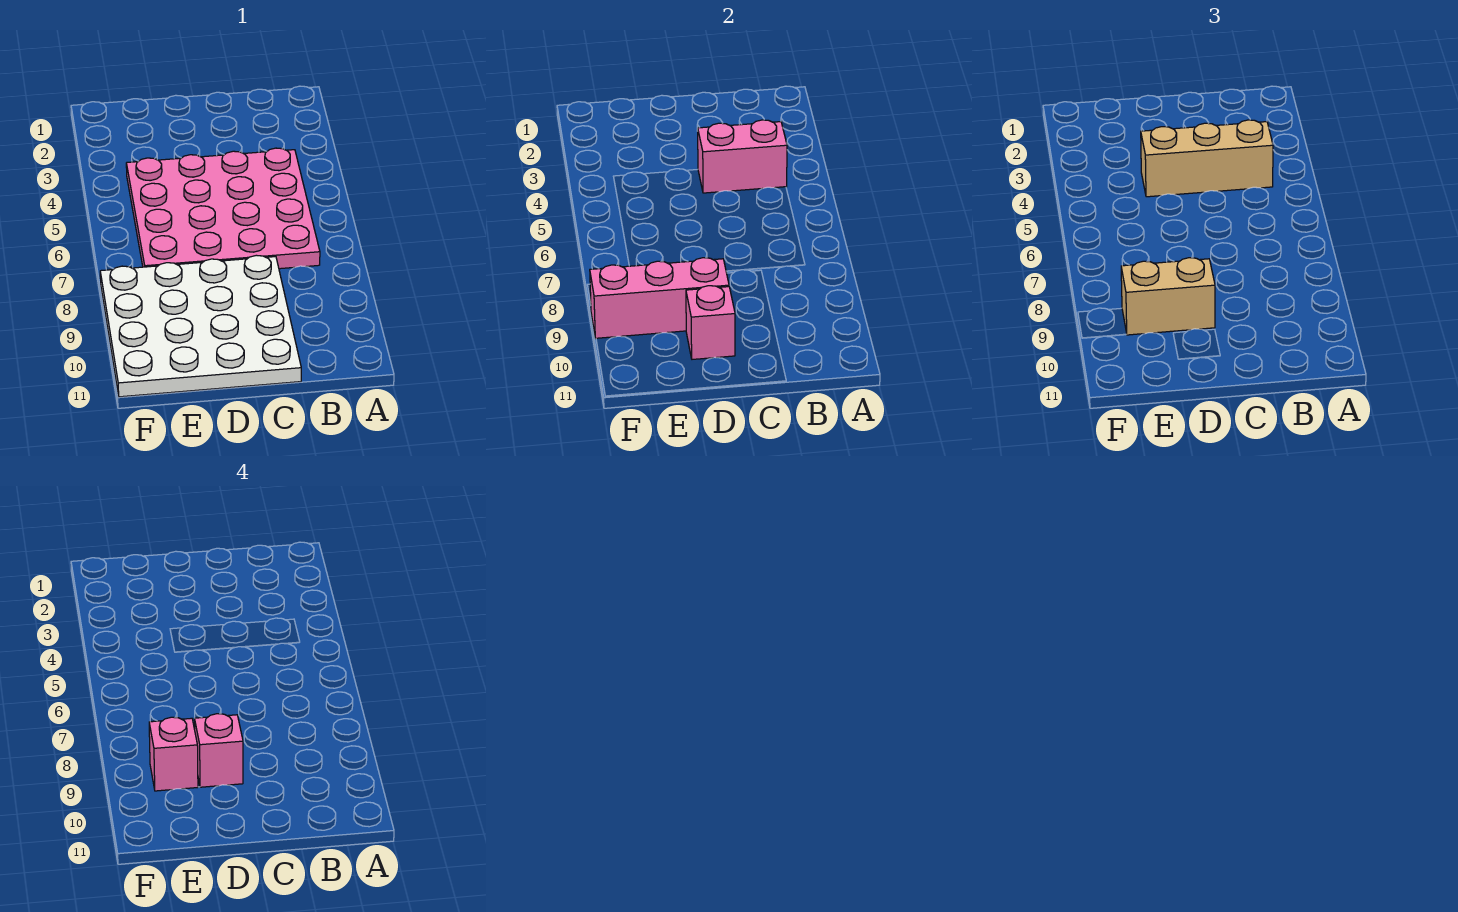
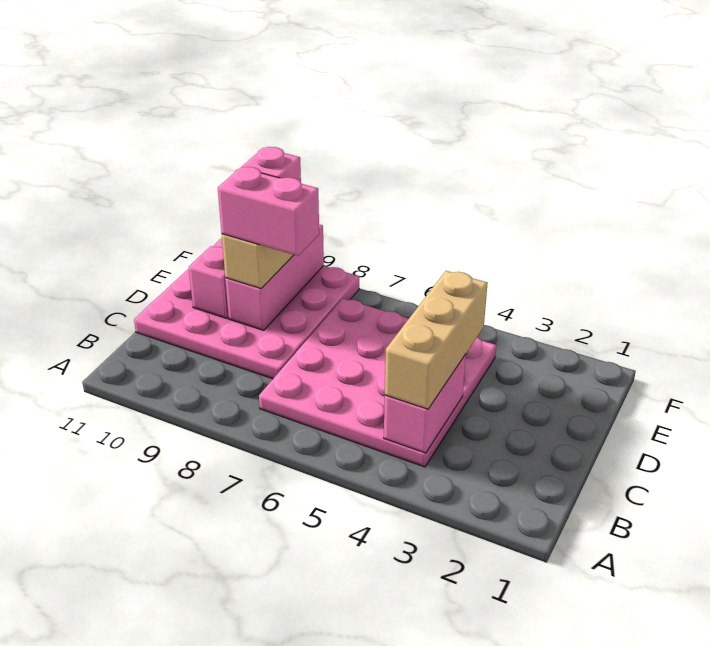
white 4x4 plate [100,255,301,397] -> pink 4x4 plate [134,238,359,379]
pink 1x1 brick [194,714,243,787] -> pink 1x2 brick [218,167,319,256]

